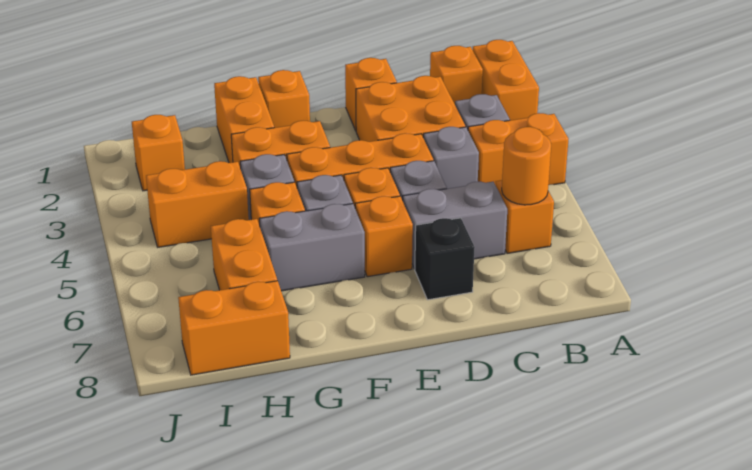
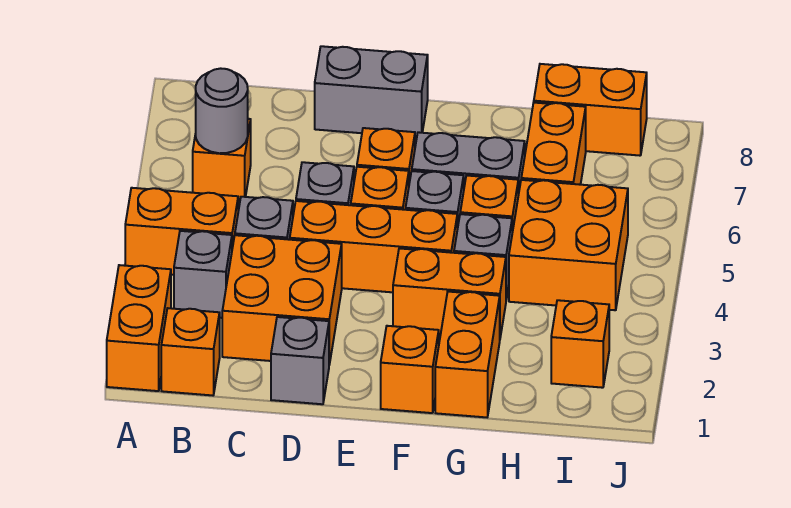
orange 1x1 round brick [502,127,551,205] -> grey 1x1 round brick [196,68,248,153]
grey 1x2 brick [403,182,507,269] -> grey 1x2 brick moved to [315,46,428,138]
orange 1x1 brick [345,58,397,130] -> grey 1x1 brick [271,317,329,404]
black 1x1 brick [415,218,475,300] -> none
orange 1x2 brick [146,161,249,247] -> orange 2x2 brick [509,180,628,310]

